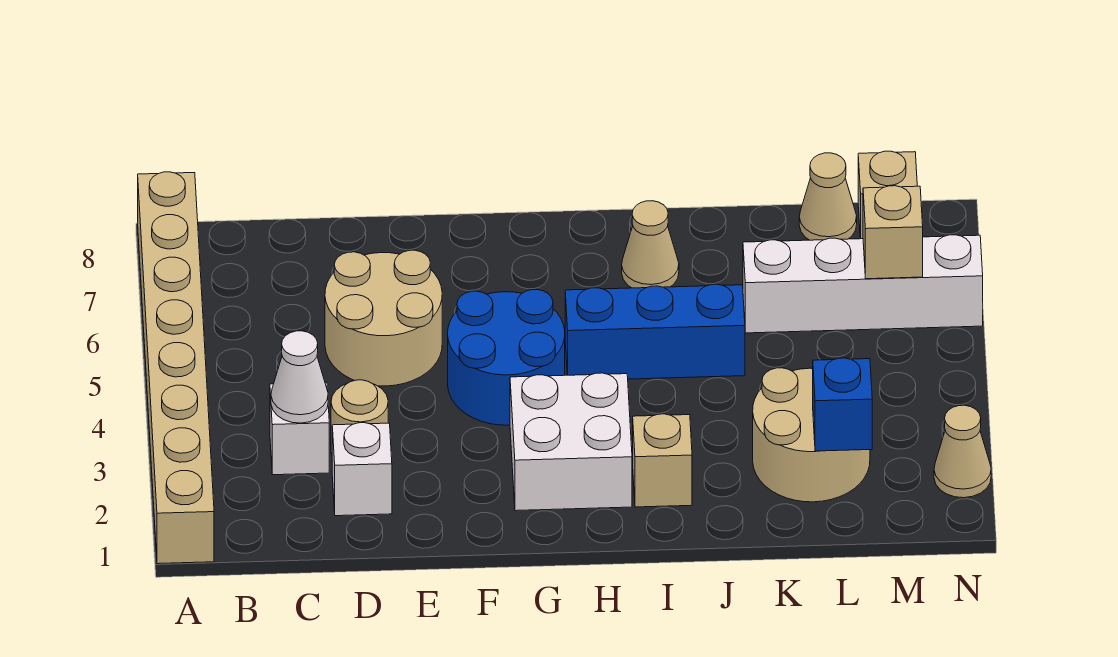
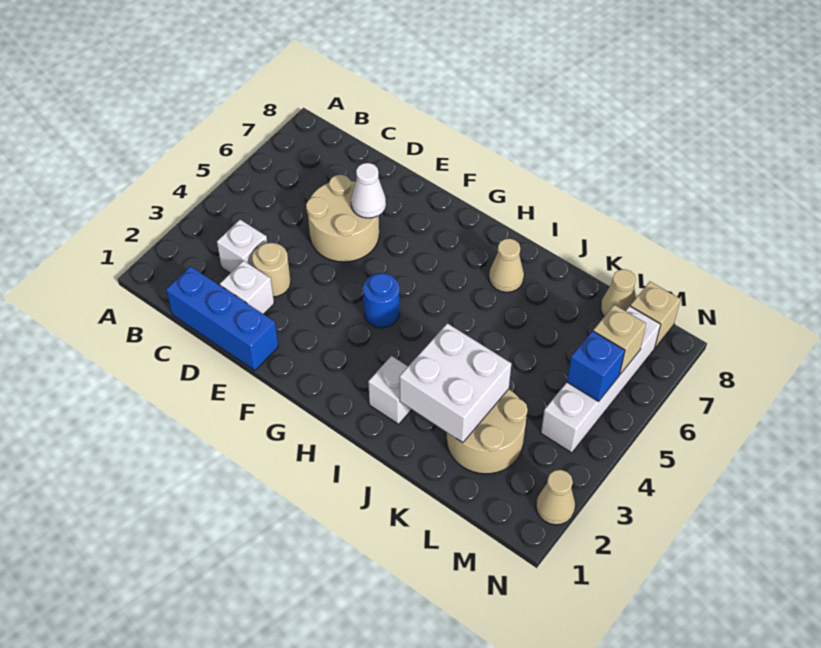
tan 1x8 brick [138,172,214,564] -> none
white 1x1 cone [271,331,328,423] -> white 1x1 cone moved to [351,163,386,218]
blue 2x2 round brick [448,290,565,425] -> blue 1x1 round brick [363,273,399,328]
white 2x2 brick [510,373,632,511] -> white 2x2 brick moved to [399,323,511,443]
blue 1x3 brick [565,284,745,379] -> blue 1x3 brick moved to [166,266,278,371]
tan 1x1 brick [633,414,692,507] -> white 1x1 brick [368,356,412,424]
white 1x4 brick [743,235,983,333] -> white 1x4 brick turned to [541,306,661,453]
blue 1x1 brick [813,358,872,451] -> blue 1x1 brick moved to [567,331,625,401]

